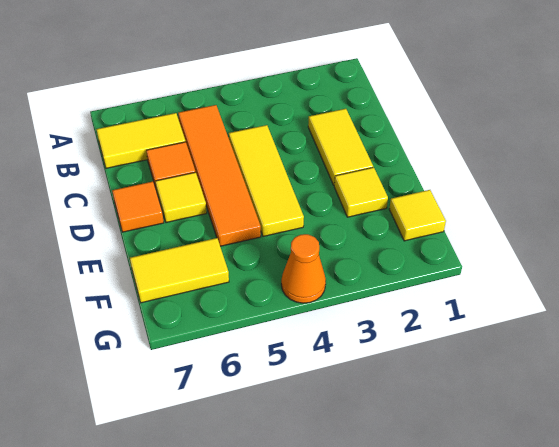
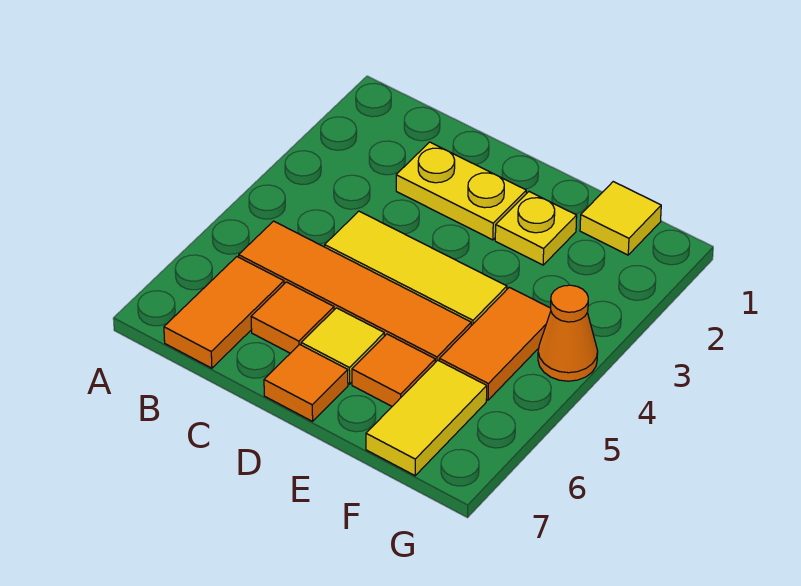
yellow 1x2 tile [96,113,185,168] -> orange 1x2 tile [164,257,284,368]
yellow 1x2 tile [308,109,373,185] -> yellow 1x2 plate [396,142,526,240]
yellow 1x1 tile [334,167,388,217] -> yellow 1x1 plate [495,192,577,265]
none -> orange 1x1 tile [352,334,435,406]
none -> orange 1x2 tile [439,287,551,400]

